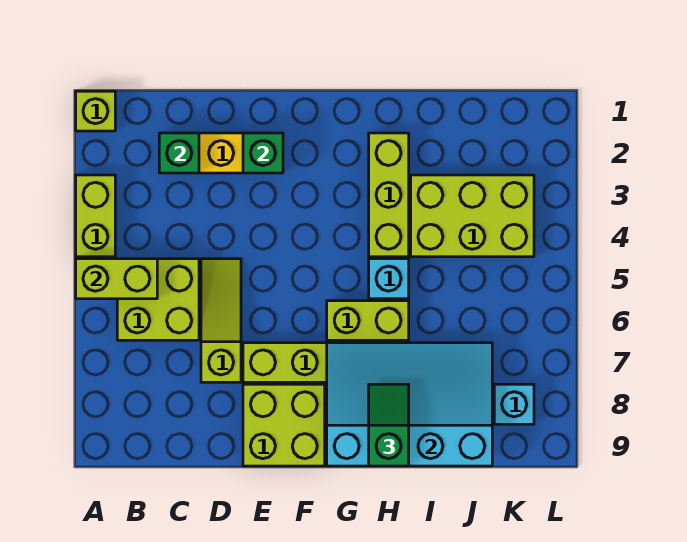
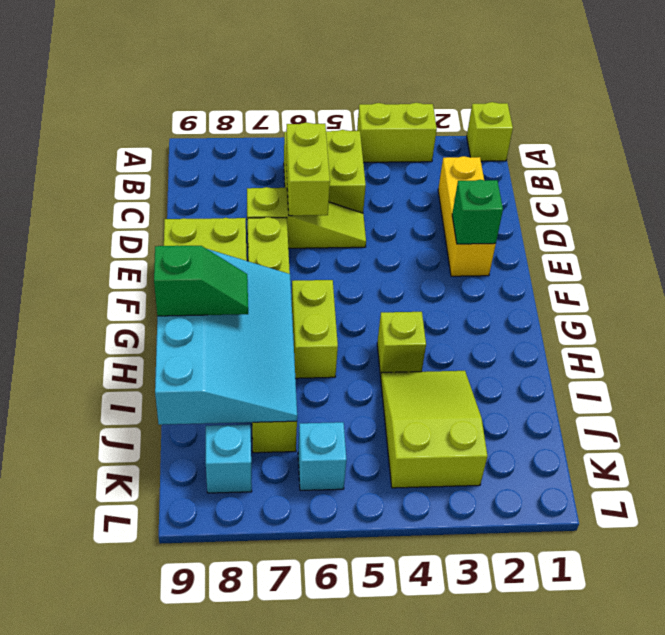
lime 1x2 brick [76,259,157,299] -> lime 1x2 brick moved to [286,123,330,216]
green 1x1 brick [159,133,199,173] -> none
lime 1x3 brick [369,133,409,257] -> lime 1x1 brick [377,312,426,376]
cyan 1x1 brick [369,259,409,299] -> cyan 1x1 brick moved to [298,422,347,490]
lime 2x3 brick [411,175,534,257] -> lime 2x3 slope [381,371,487,488]

